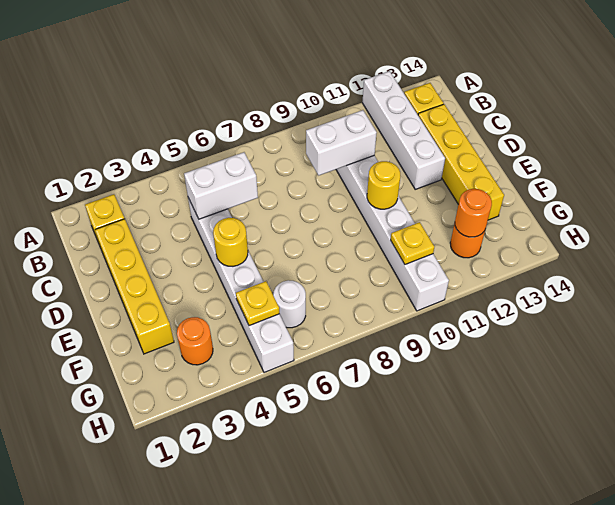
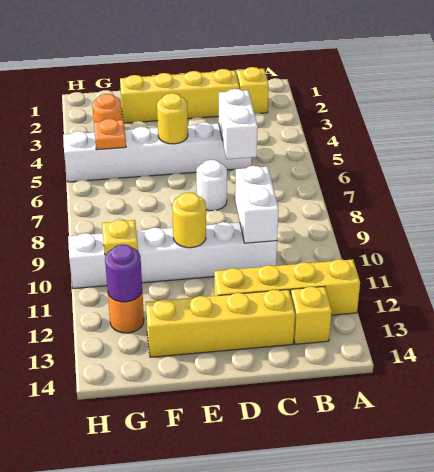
white 1x4 brick [362,71,445,189] -> yellow 1x4 brick [214,259,360,315]
yellow 1x1 plate [236,281,279,326] -> orange 1x1 plate [94,119,126,150]
white 1x1 round brick [273,280,306,328] -> white 1x1 round brick moved to [196,160,227,211]
orange 1x1 round brick [455,189,492,237] -> purple 1x1 round brick [105,244,142,302]

